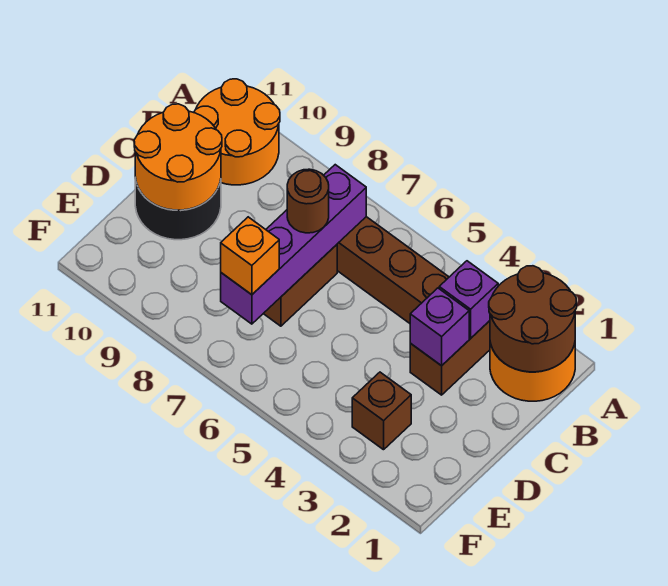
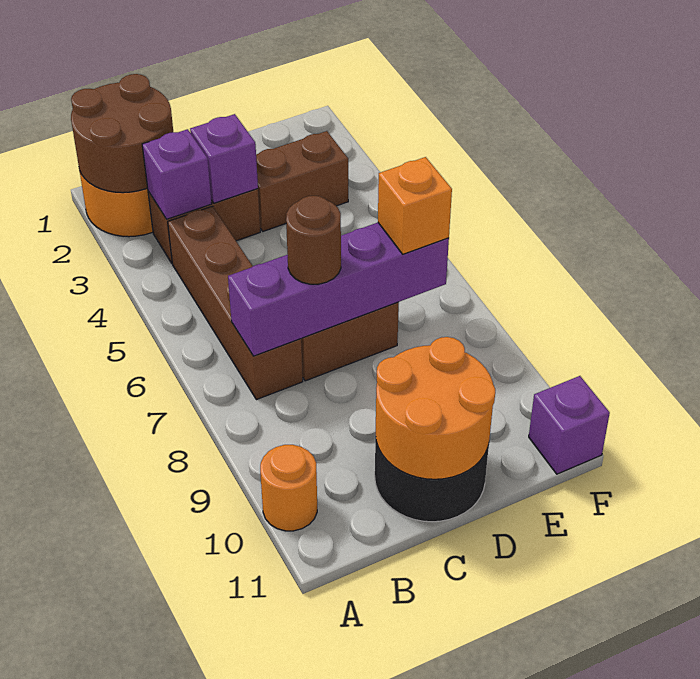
orange 2x2 round brick [194,79,280,185] -> orange 1x1 round brick [260,445,317,531]
brown 1x1 brick [352,372,411,450] -> brown 1x2 brick [256,131,348,231]
none -> purple 1x1 brick [529,376,610,474]

